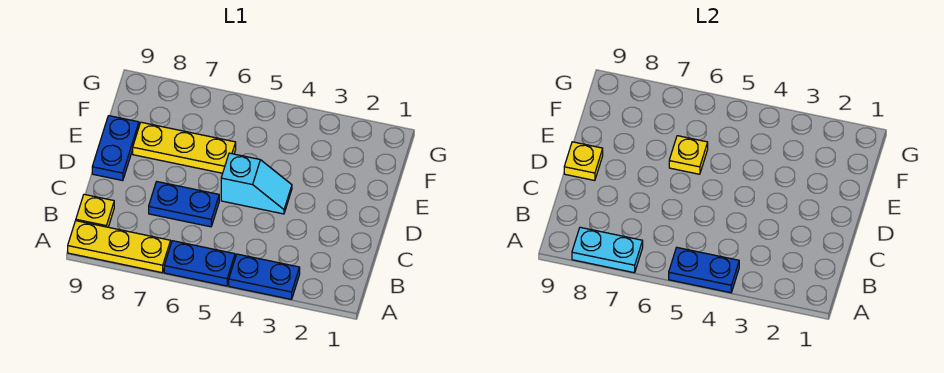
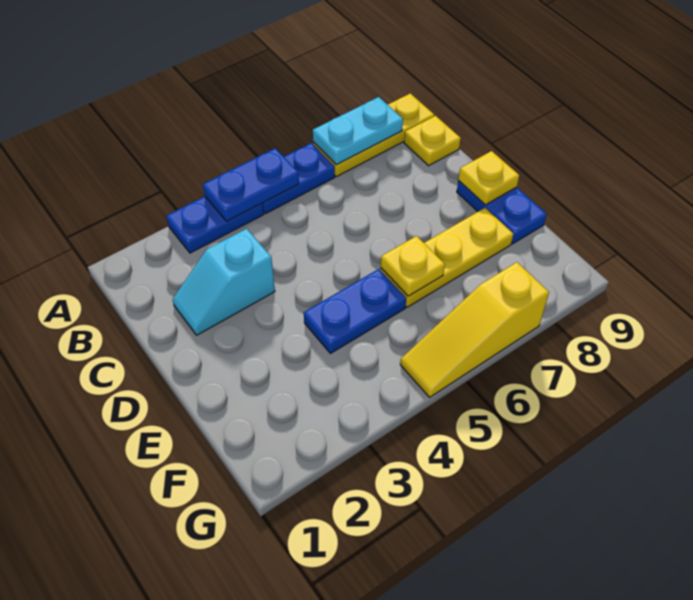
blue 1x2 plate [149,182,219,227] -> blue 1x2 plate moved to [304,269,406,354]
cyan 1x2 slope [221,153,292,214] -> cyan 1x2 slope moved to [172,228,275,335]
none -> yellow 1x3 slope [400,262,549,397]

